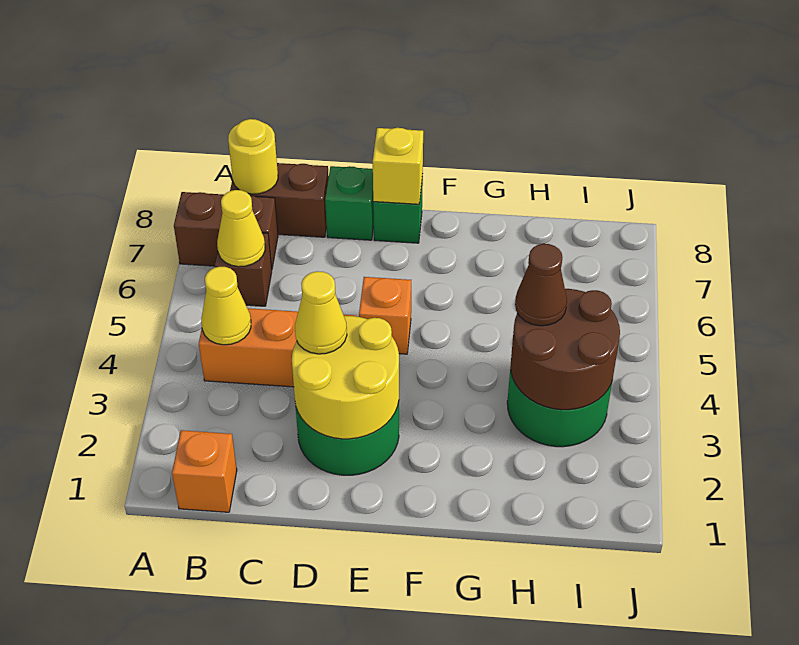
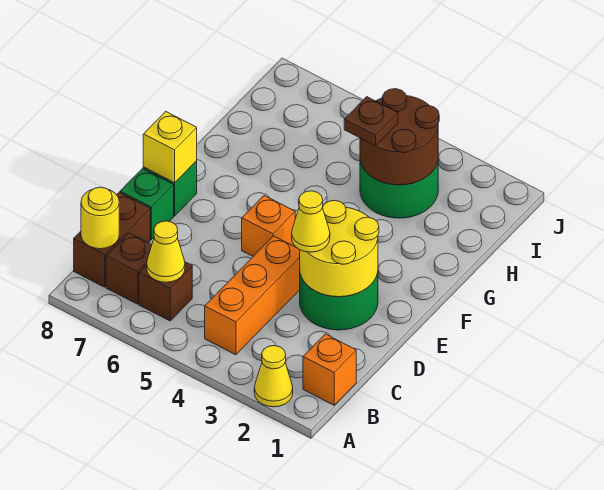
brown 1x2 brick [174,192,278,268] -> brown 1x1 brick [106,233,152,304]
yellow 1x1 cone [201,267,251,345] -> yellow 1x1 cone moved to [254,346,293,407]
brown 1x1 cone [515,244,567,326] -> brown 1x1 plate [344,97,398,146]

